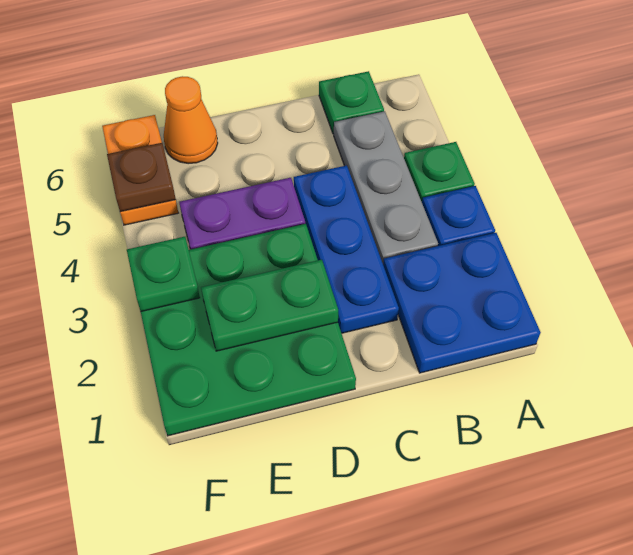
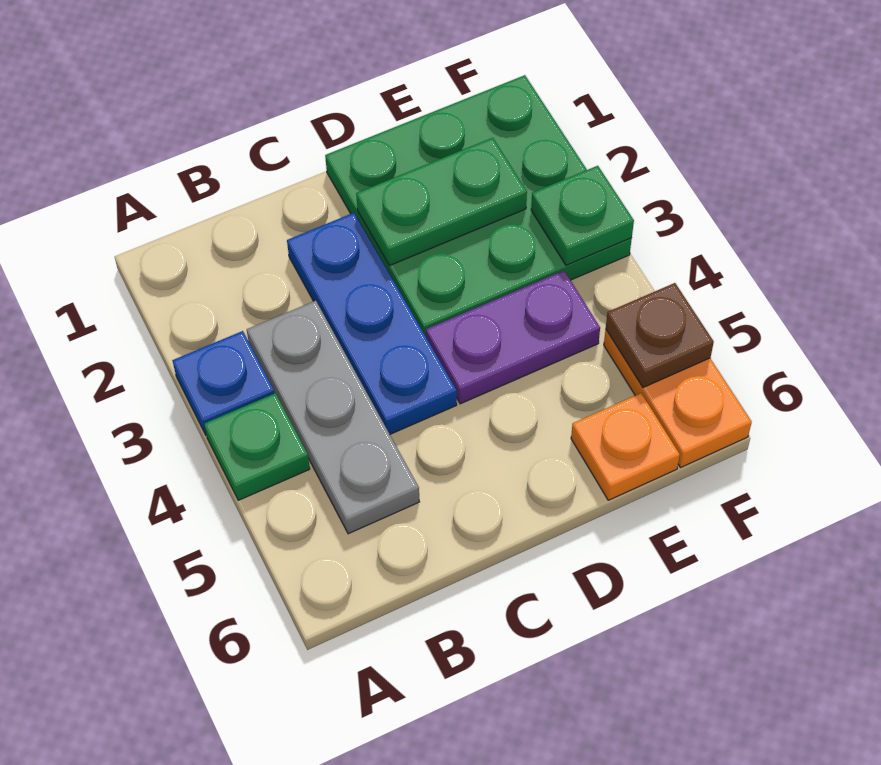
blue 2x2 plate [383,233,541,373] -> none
green 1x1 plate [319,71,384,134] -> none
orange 1x1 cone [164,76,218,164] -> orange 1x1 plate [571,393,680,500]

